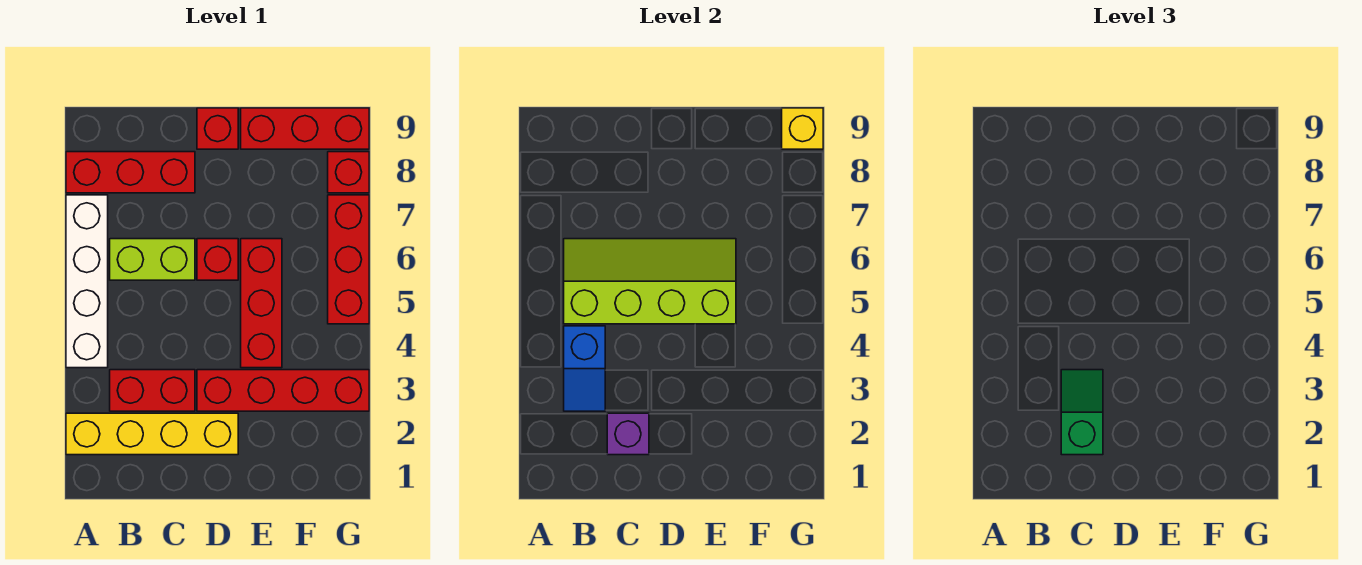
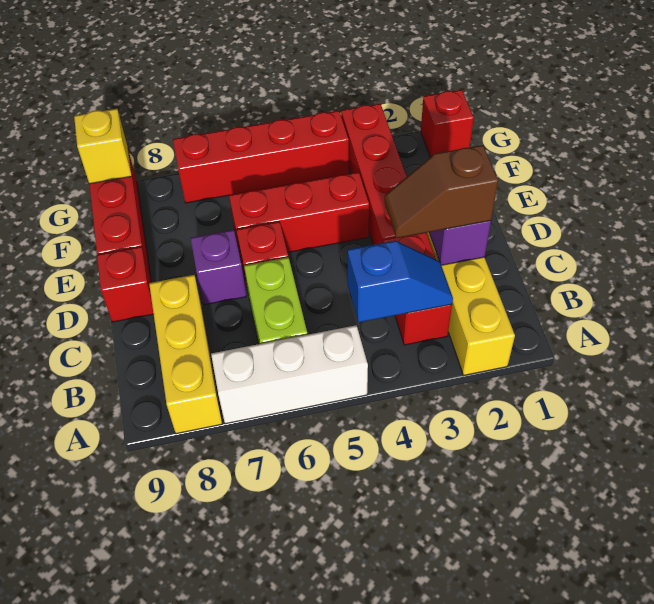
white 1x4 brick [66,195,108,368] -> white 1x3 brick [211,325,368,424]
red 1x3 brick [66,152,195,193] -> yellow 1x3 brick [149,275,222,434]
lime 2x4 slope [564,239,736,324] -> none
green 1x2 slope [1061,370,1103,455] -> brown 1x2 slope [384,145,498,238]
none -> purple 1x1 brick [191,230,246,305]
red 1x3 brick [328,195,369,324] -> red 1x4 brick [173,111,349,203]
red 1x1 brick [328,152,369,193] -> red 1x1 brick moved to [421,90,474,157]

